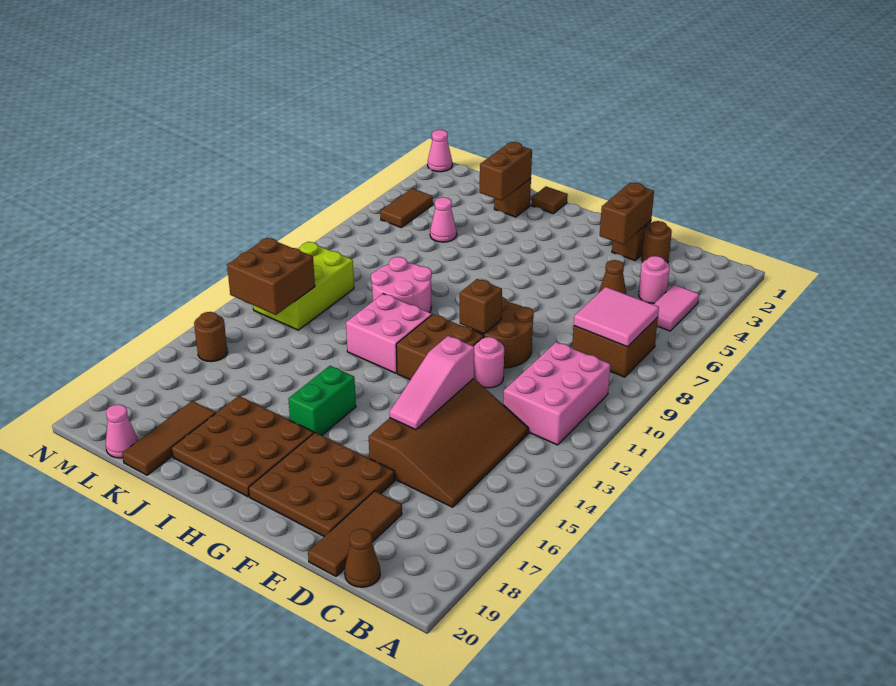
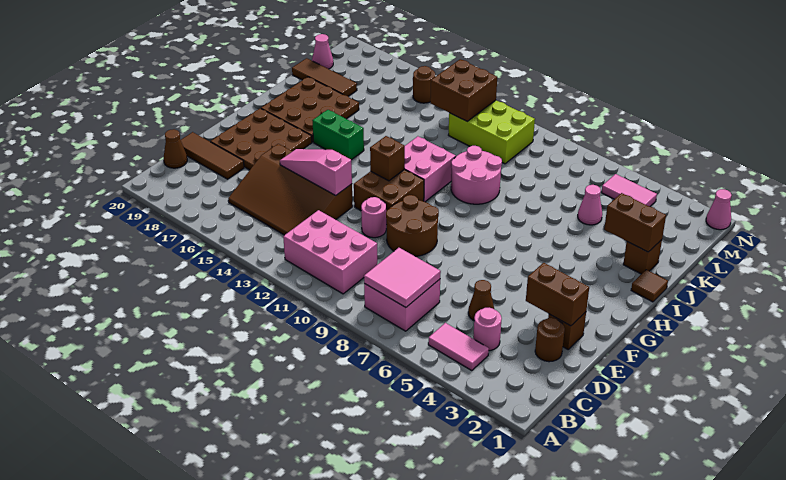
brown 2x2 brick [572,317,658,377] -> pink 2x2 brick [364,279,440,331]
brown 1x1 brick [460,279,502,334] -> brown 1x1 brick moved to [370,136,405,181]
brown 1x2 tile [380,188,433,228] -> pink 1x2 tile [601,174,657,206]

